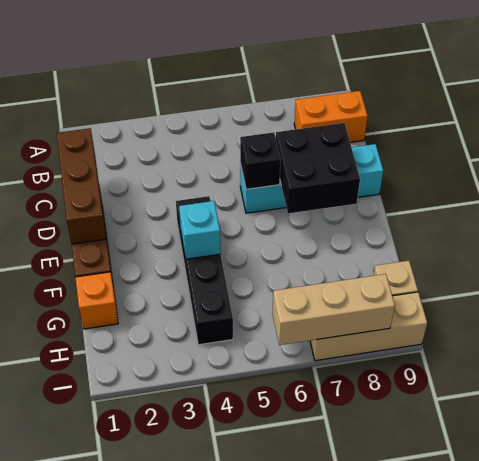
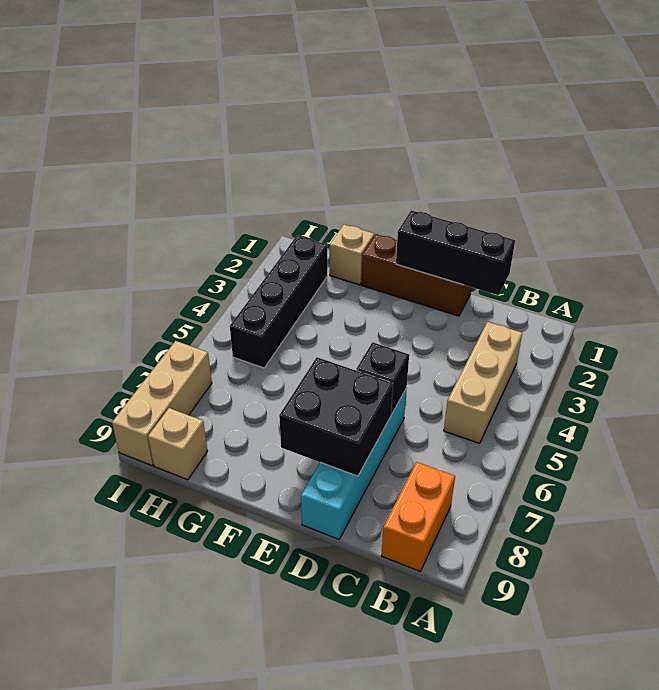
brown 1x3 brick [57,128,106,244] -> black 1x3 brick [396,210,515,295]
black 1x4 brick [176,196,233,345] -> black 1x4 brick turned to [230,236,327,368]
cyan 1x1 brick [179,201,221,259] -> none
orange 1x1 brick [75,272,118,329] -> tan 1x1 brick [330,225,374,285]
tan 1x3 brick [272,274,395,345] -> tan 1x3 brick moved to [444,322,522,443]

